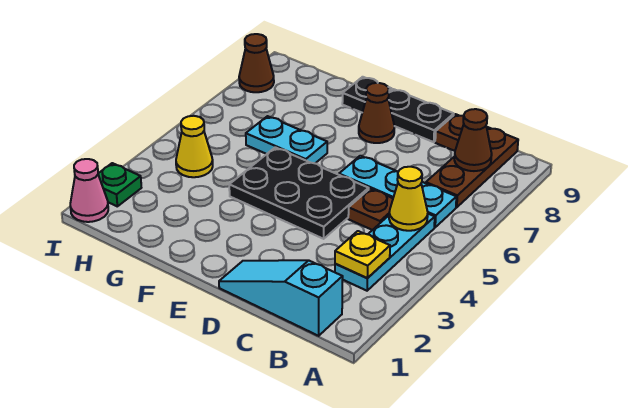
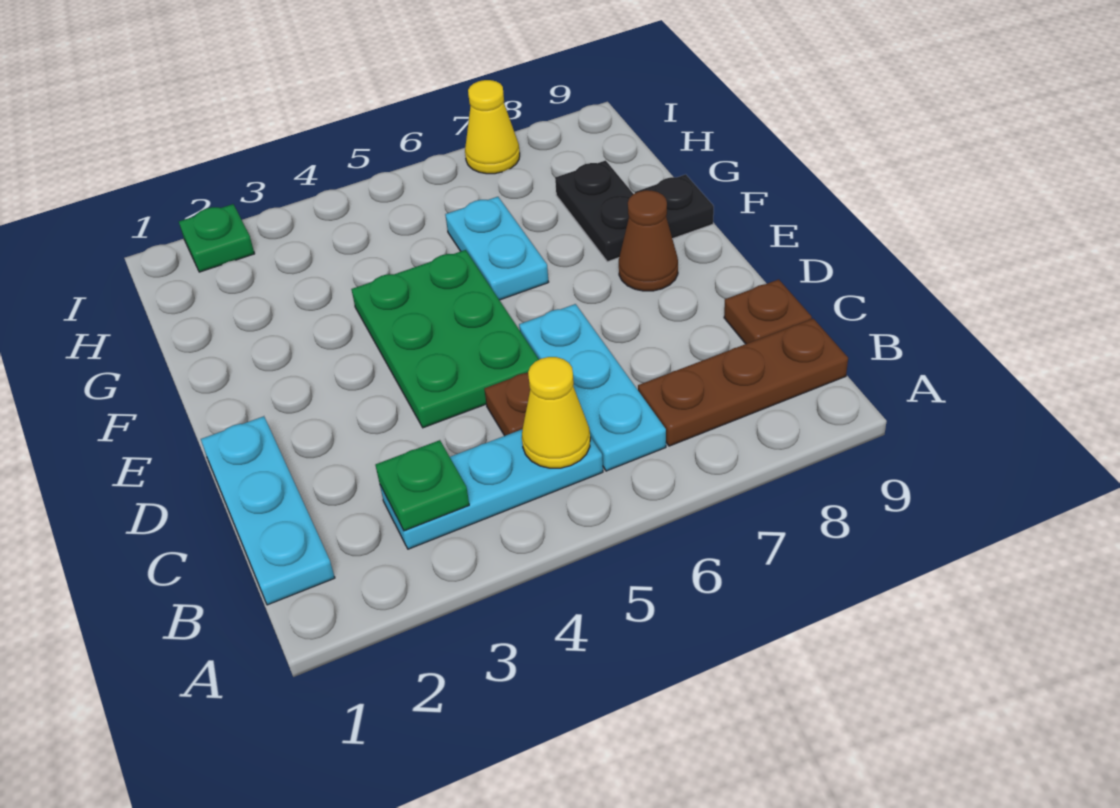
cyan 1x3 slope [219,260,343,336] -> cyan 1x3 plate [201,416,335,605]
yellow 1x1 plate [335,231,390,278] -> green 1x1 plate [376,440,469,531]
brown 1x1 cone [454,109,492,171] -> none
black 2x3 plate [229,147,369,239] -> green 2x3 plate [351,250,539,428]
black 1x2 plate [388,89,454,142] -> black 1x2 plate moved to [555,160,633,262]
yellow 1x1 cone [176,116,213,177] -> yellow 1x1 cone moved to [465,80,520,174]
pink 1x1 cone [70,159,108,222] -> none
brown 1x1 cone [239,34,274,92] -> none

